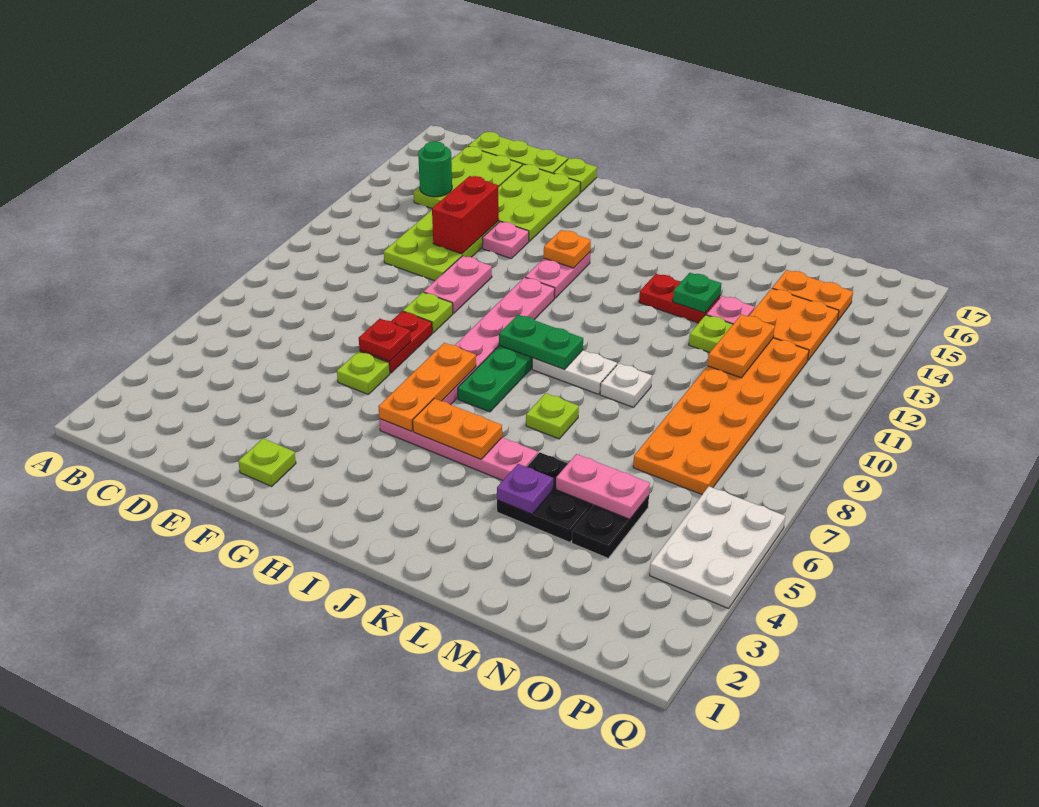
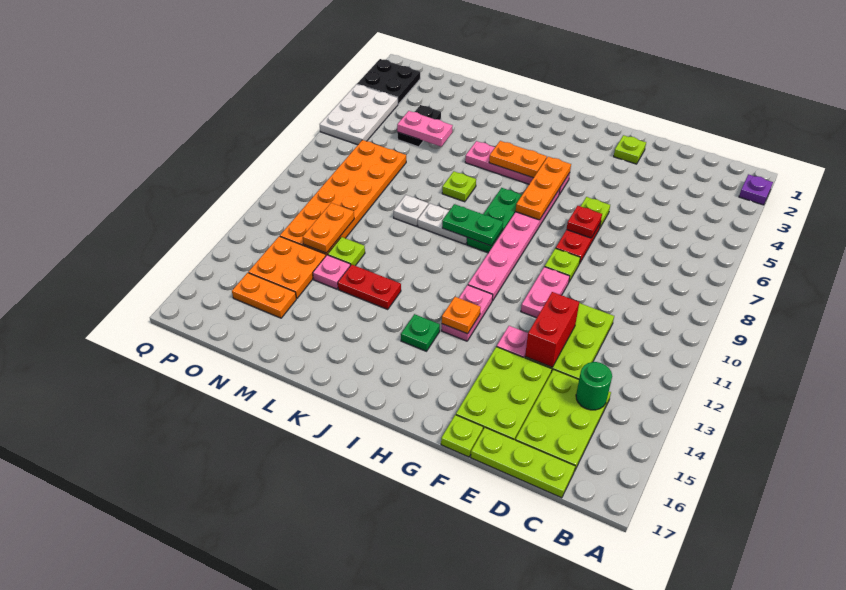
black 2x2 plate [497,452,593,542] -> black 2x2 plate moved to [357,59,420,104]
purple 1x1 plate [497,464,553,514] -> purple 1x1 plate moved to [739,174,773,205]
green 1x1 plate [673,273,722,313] -> green 1x1 plate moved to [401,314,440,351]

